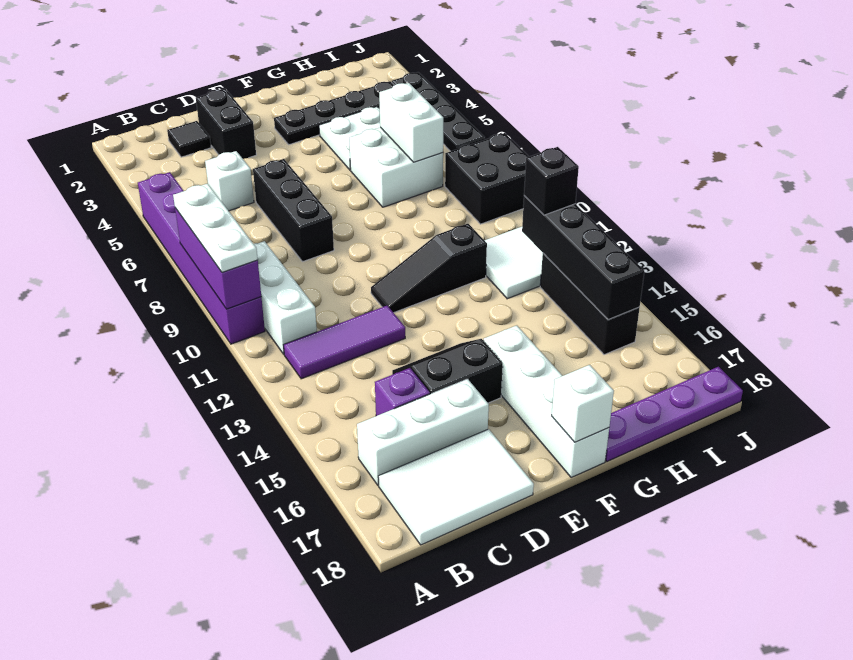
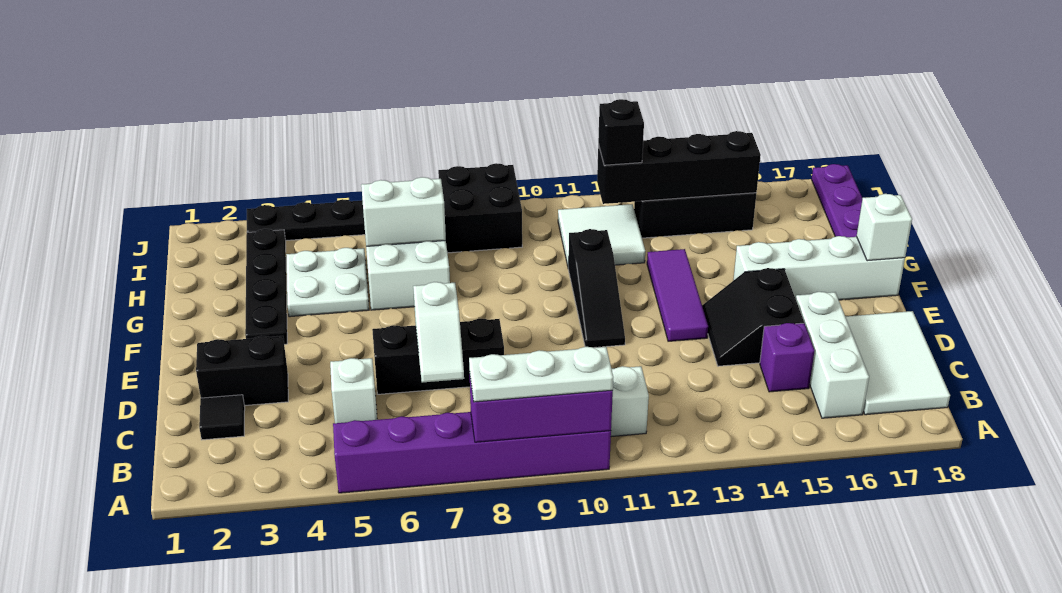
purple 1x3 tile [284,306,405,379] -> purple 1x3 tile moved to [647,249,708,341]
none -> white 1x2 slope [413,282,464,383]

